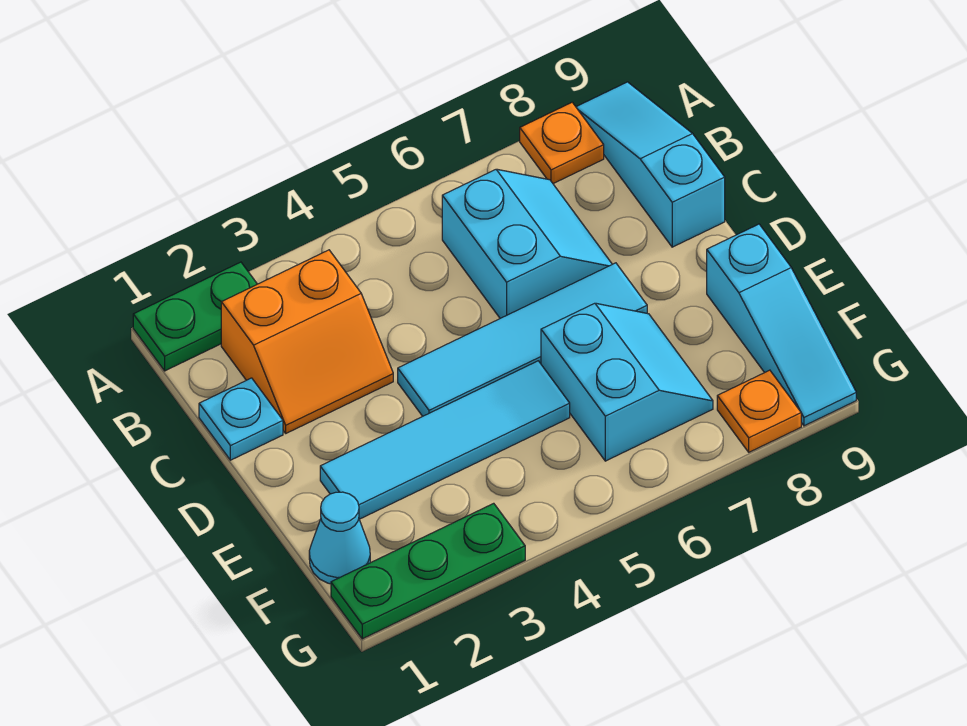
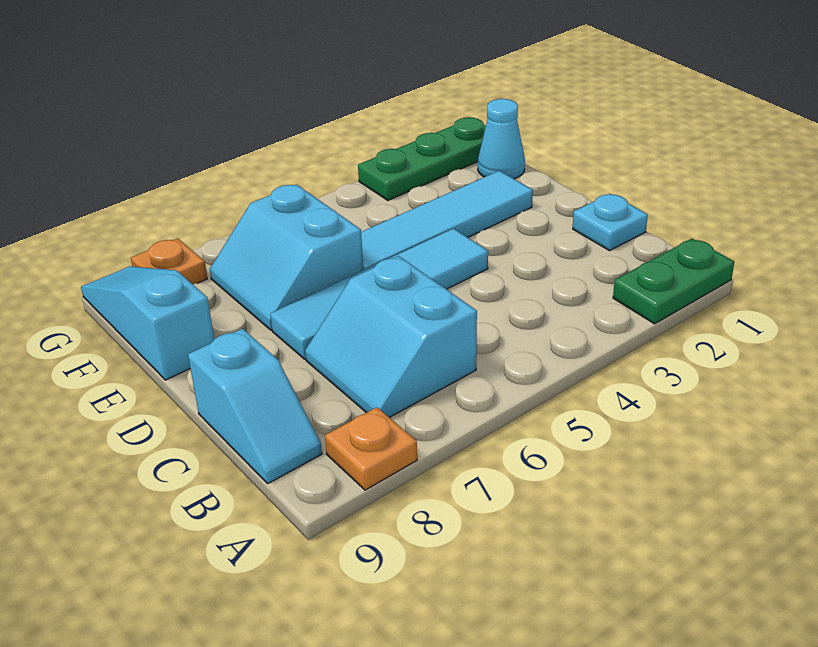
cyan 1x3 slope [576,82,725,247] -> cyan 1x2 slope [188,329,322,483]
orange 2x2 slope [221,250,393,433] -> none

